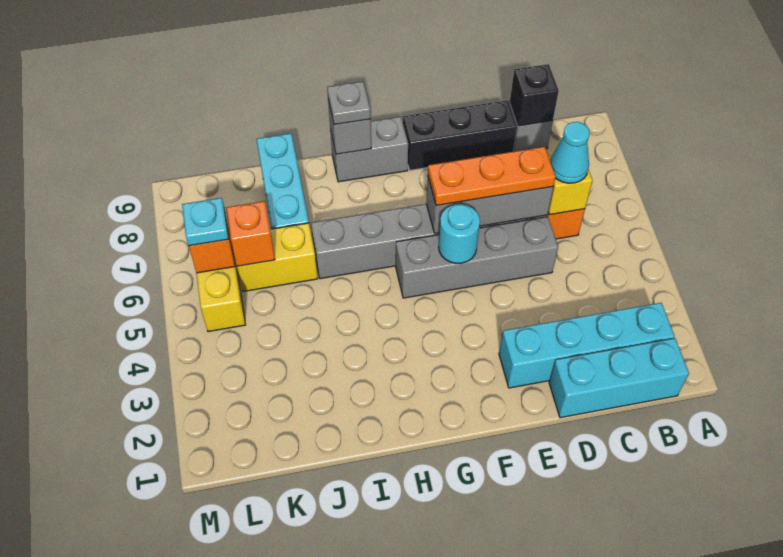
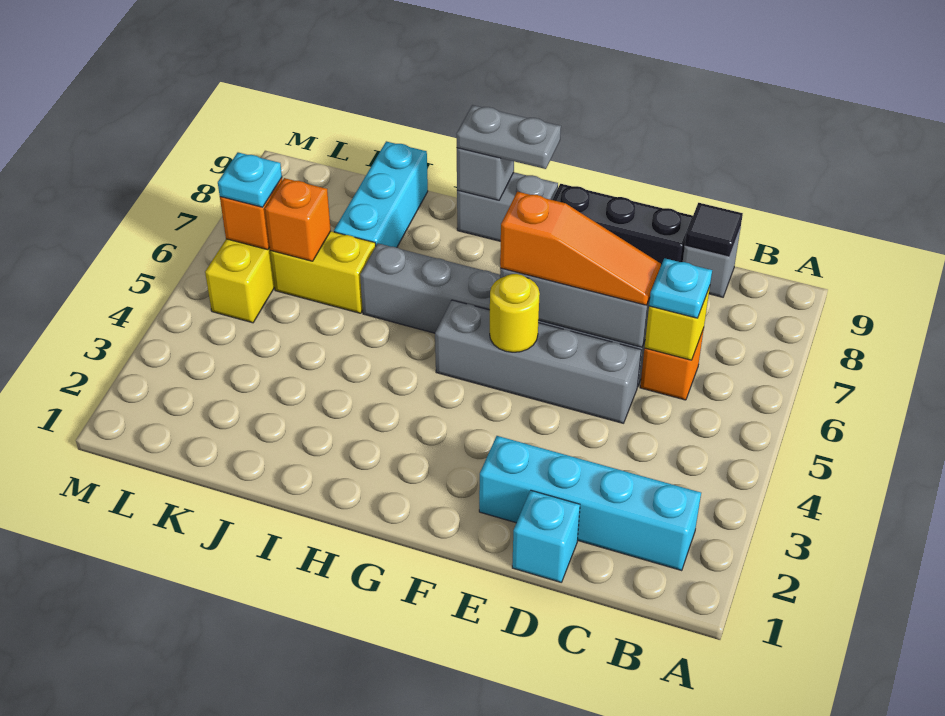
cyan 1x3 brick [549,338,689,418] -> cyan 1x1 brick [512,490,580,582]
cyan 1x1 cone [550,122,589,183] -> cyan 1x1 plate [649,258,712,318]
black 1x1 brick [510,64,559,126] -> black 1x1 tile [685,203,743,257]
orange 1x3 plate [428,147,556,206] -> orange 1x3 slope [500,192,661,305]
cyan 1x1 round brick [439,204,480,263] -> yellow 1x1 round brick [490,274,540,352]
grey 1x1 plate [327,81,371,125] -> grey 1x2 plate [456,105,561,169]

